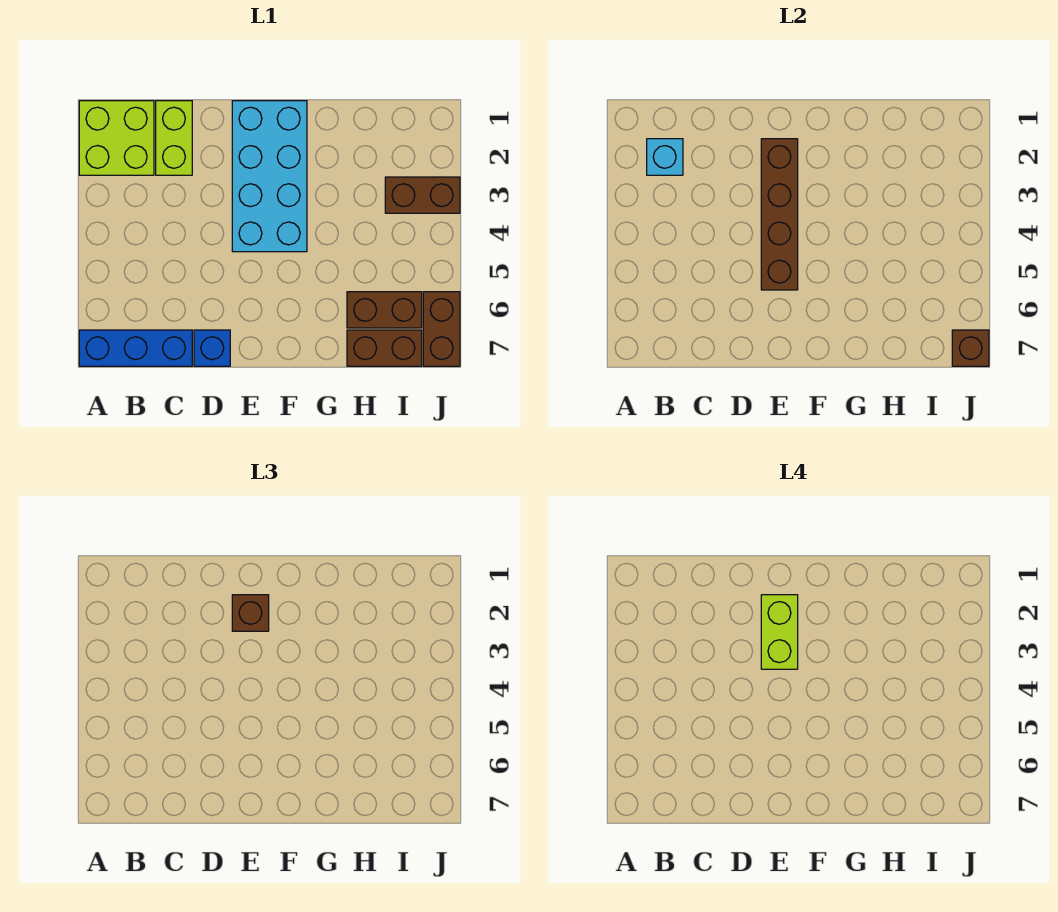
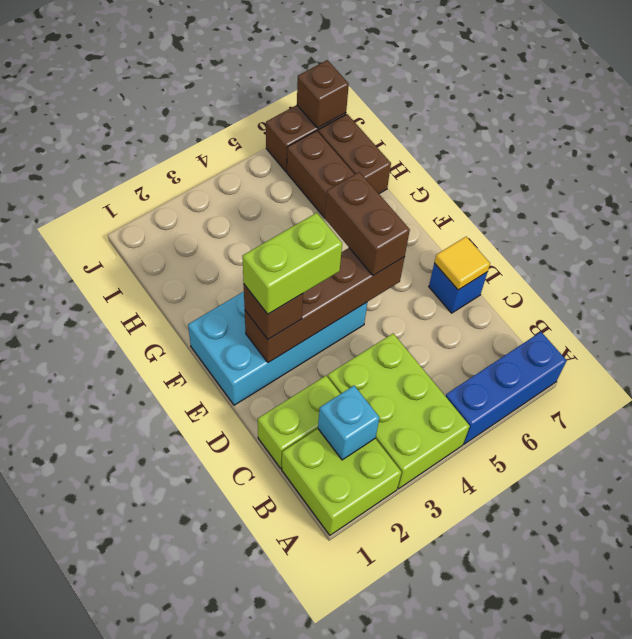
none -> lime 2x3 brick [328,334,470,489]
blue 1x3 brick [79,330,192,366] -> blue 1x3 brick turned to [446,332,567,444]
none -> yellow 1x1 tile [434,237,490,290]
brown 1x2 brick [385,177,460,213] -> brown 1x2 brick moved to [325,172,410,276]

